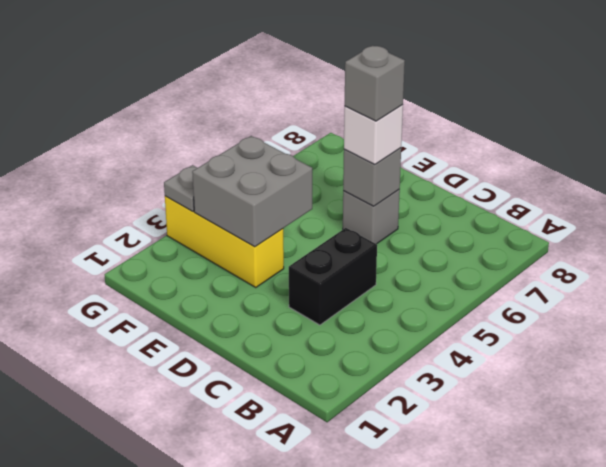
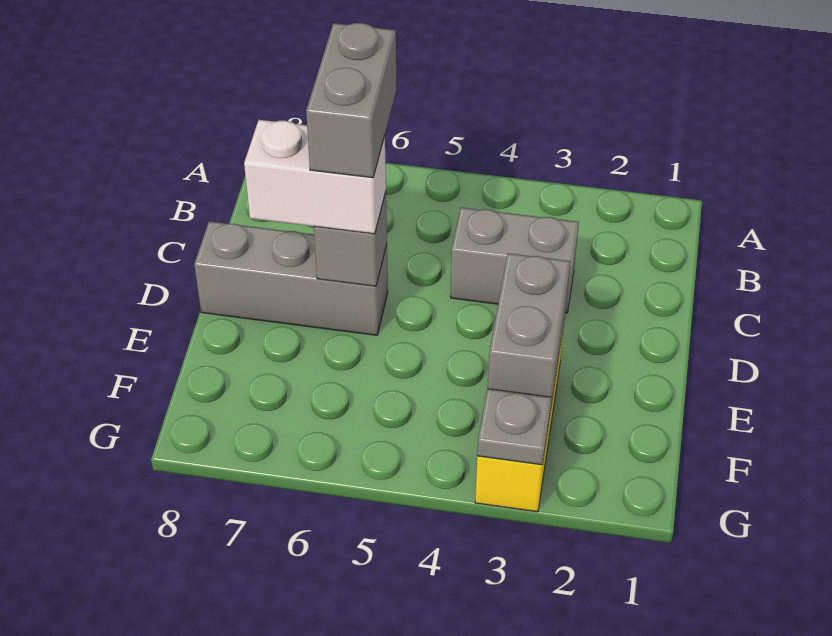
black 1x2 brick [289,228,377,325] -> grey 1x2 brick [451,208,579,313]
grey 1x1 brick [343,190,400,244] -> grey 1x3 brick [194,221,388,335]
white 1x1 brick [344,105,403,164] -> white 1x2 brick [244,120,386,234]
grey 1x1 brick [345,45,405,121] -> grey 1x2 brick [306,23,396,178]
grey 2x2 brick [192,136,312,247] -> grey 1x2 brick [488,253,570,405]

